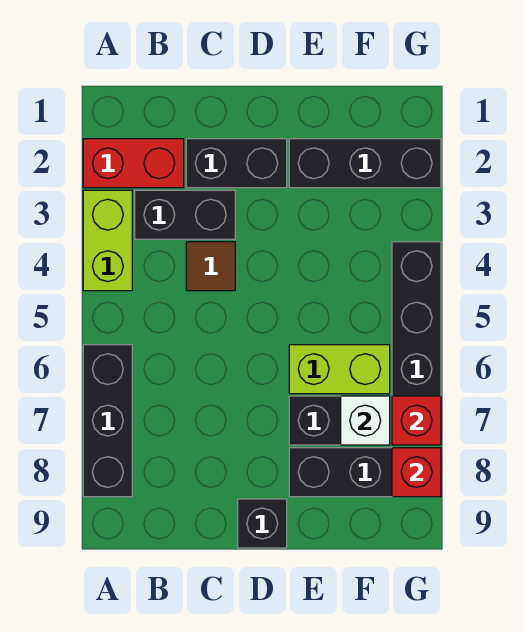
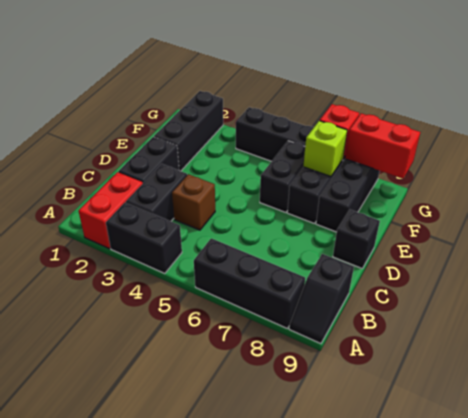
lime 1x2 brick [83,190,132,291] -> black 1x2 brick [106,203,182,273]
none -> black 1x2 slope [289,254,354,344]
brown 1x1 tile [186,242,235,291] -> brown 1x1 brick [172,174,215,230]
lime 1x2 brick [289,345,390,394] -> black 1x2 brick [260,141,305,213]
white 1x1 brick [341,396,390,445] -> lime 1x1 brick [303,121,347,177]
red 1x1 brick [392,448,441,497] -> red 1x2 brick [345,113,420,179]

